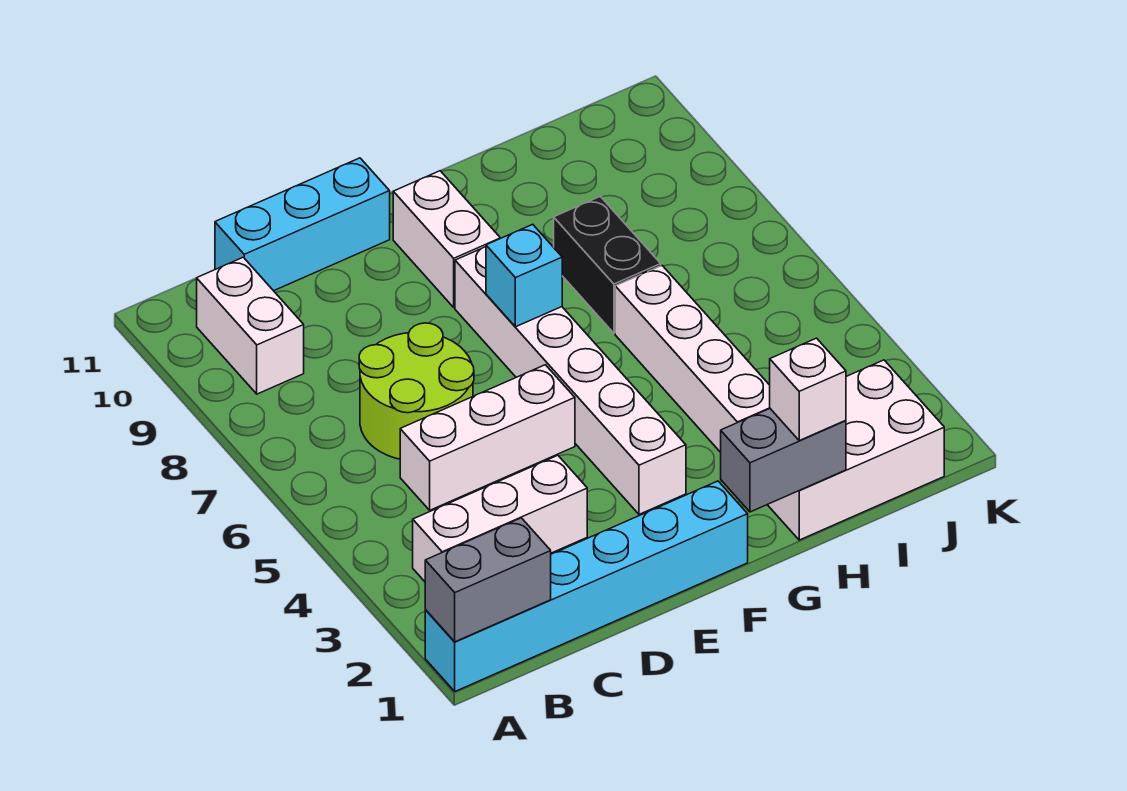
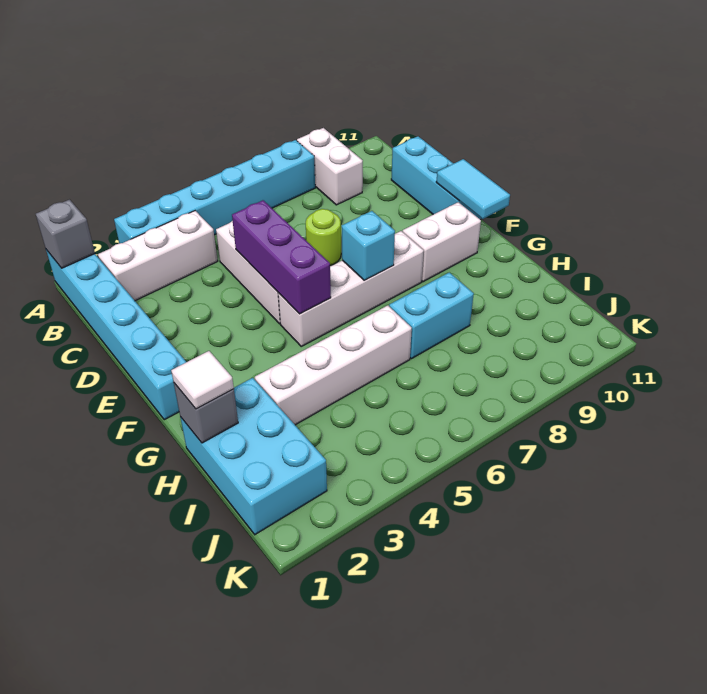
grey 1x2 brick [425,518,551,642] -> grey 1x1 brick [36,200,95,268]
none -> cyan 1x6 brick [114,140,315,243]
white 1x3 brick [413,455,587,581] -> white 1x3 brick turned to [98,211,218,301]
white 1x2 brick [197,257,304,394] -> white 1x2 brick turned to [297,128,363,205]
lime 2x2 round brick [359,323,474,459] -> lime 1x1 round brick [306,209,341,265]
none -> purple 1x3 brick [232,200,331,314]
none -> cyan 1x2 tile [436,159,510,219]
white 1x6 brick [455,247,686,514] -> white 1x4 brick [278,231,424,346]
grey 1x2 brick [721,409,846,512] -> grey 1x1 brick [174,383,238,443]
white 2x3 brick [767,360,944,540] -> cyan 2x3 brick [180,378,327,534]
white 1x1 brick [770,338,846,441] -> white 1x1 tile [171,351,234,409]
black 1x2 brick [554,196,661,333] -> cyan 1x2 brick [389,272,474,359]

